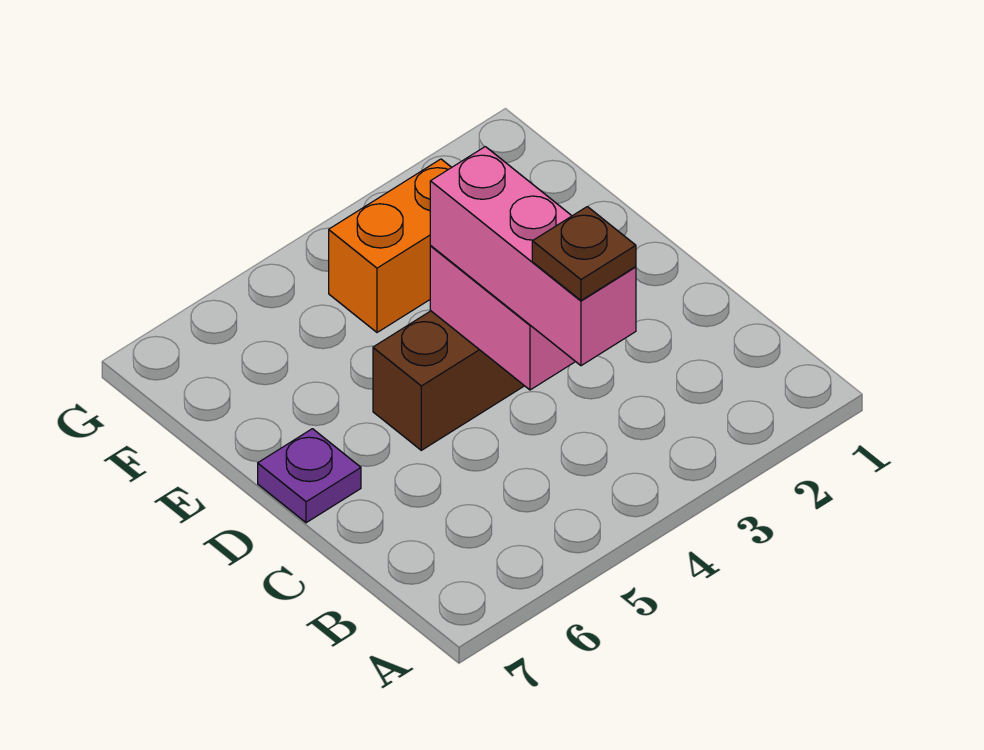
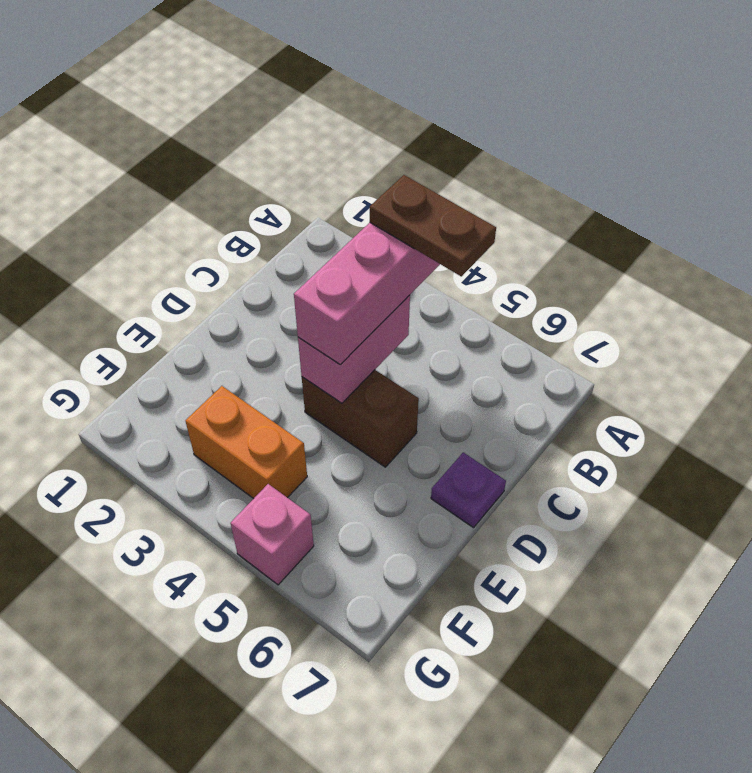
brown 1x1 plate [532,207,636,300] -> brown 1x2 plate [370,175,496,276]
none -> pink 1x1 brick [231,484,314,585]

